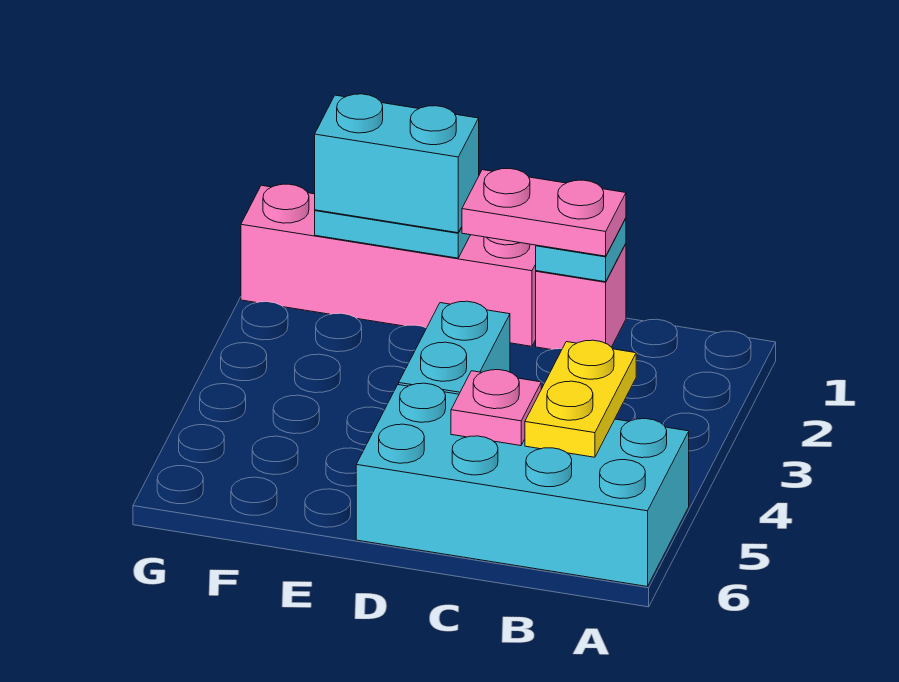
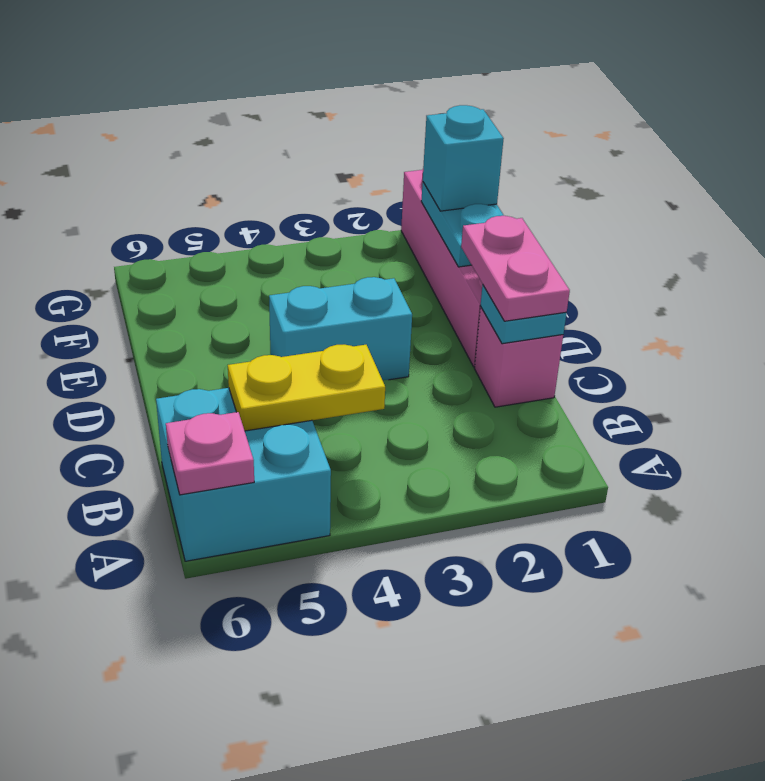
cyan 2x4 brick [356,383,689,586] -> cyan 2x2 brick [156,388,331,561]
pink 1x1 plate [451,370,541,446] -> pink 1x1 plate moved to [166,412,254,495]
cyan 1x2 brick [315,94,479,233] -> cyan 1x1 brick [423,105,504,211]

